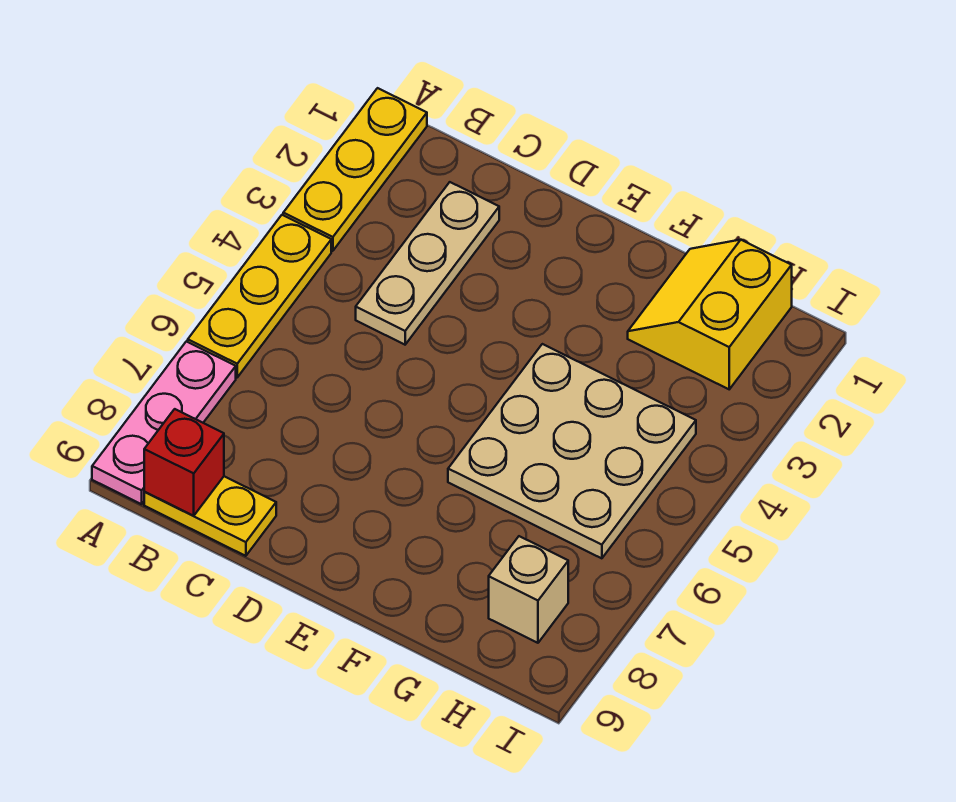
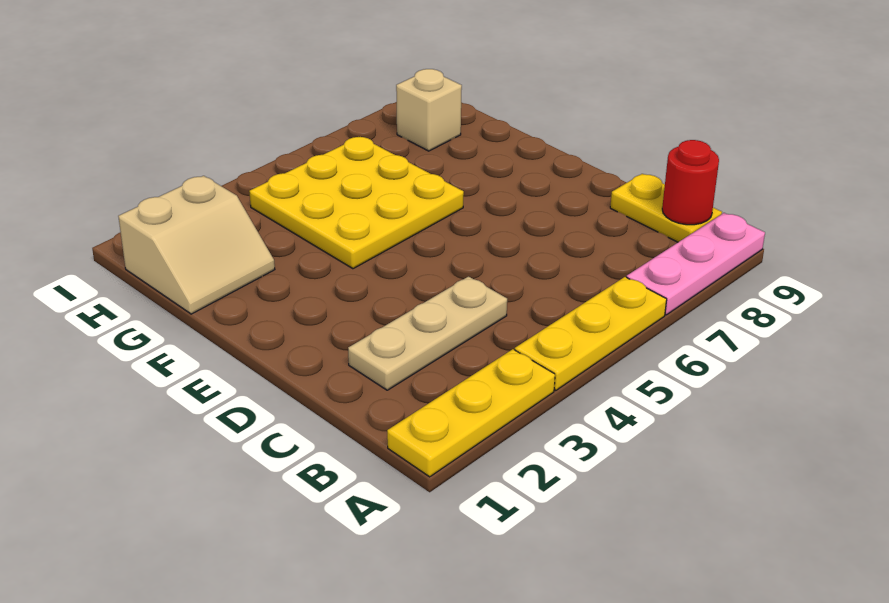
red 1x1 brick [144,409,224,516] -> red 1x1 round brick [662,140,719,225]
tan 3x3 plate [448,344,696,558] -> yellow 3x3 plate [249,137,464,269]
yellow 2x2 slope [628,240,792,389] -> tan 2x2 slope [118,176,275,314]

